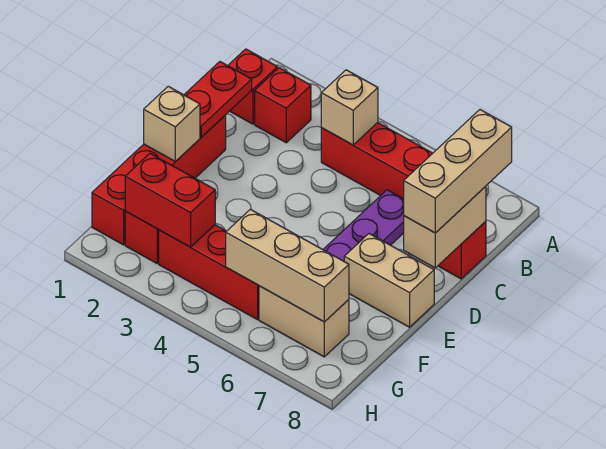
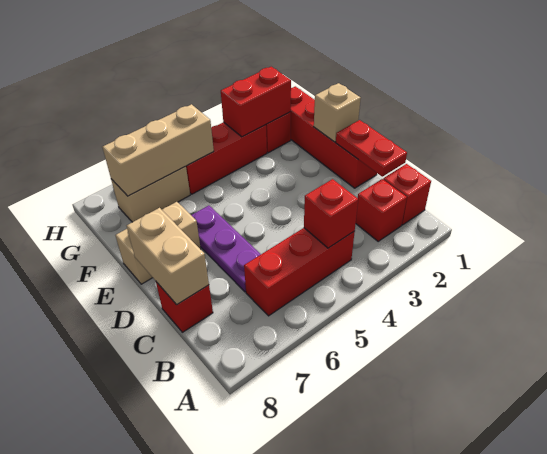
tan 1x1 brick [321,70,378,145] -> red 1x1 brick [304,179,358,248]
tan 1x3 brick [404,110,512,233] -> none

